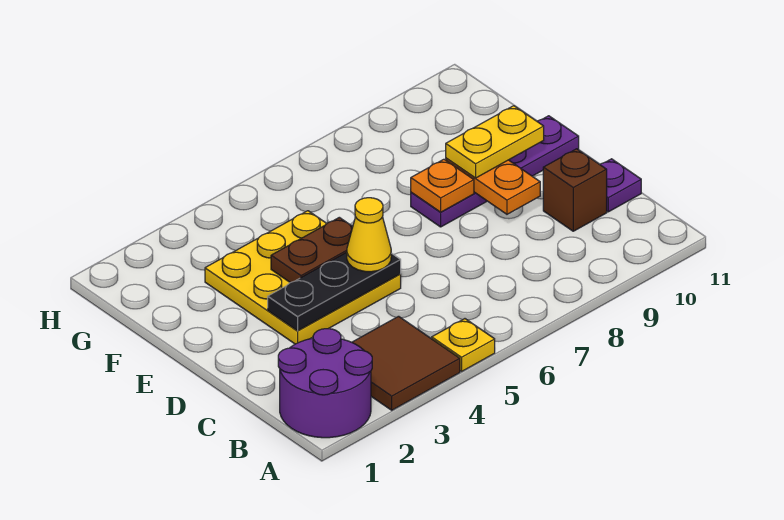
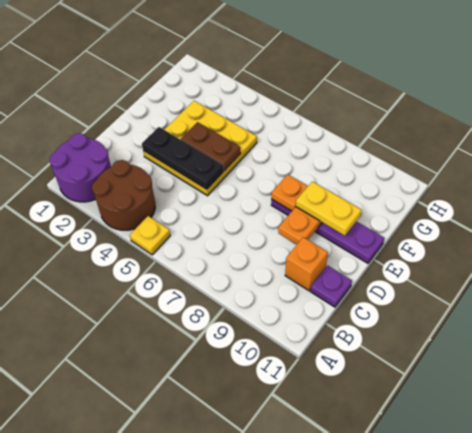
brown 2x2 tile [352,316,460,410] -> brown 2x2 round brick [92,160,155,230]
brown 1x1 brick [543,149,607,231] -> orange 1x1 brick [285,237,328,291]
yellow 1x1 cone [347,198,391,272] -> none

